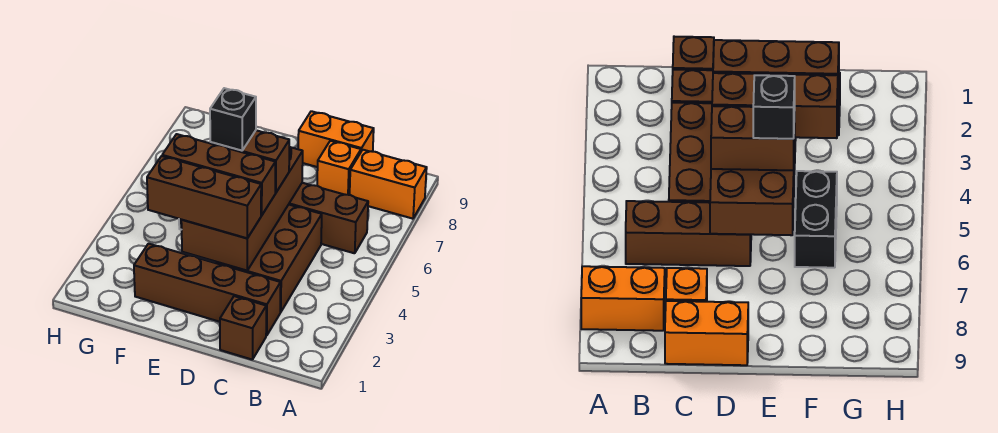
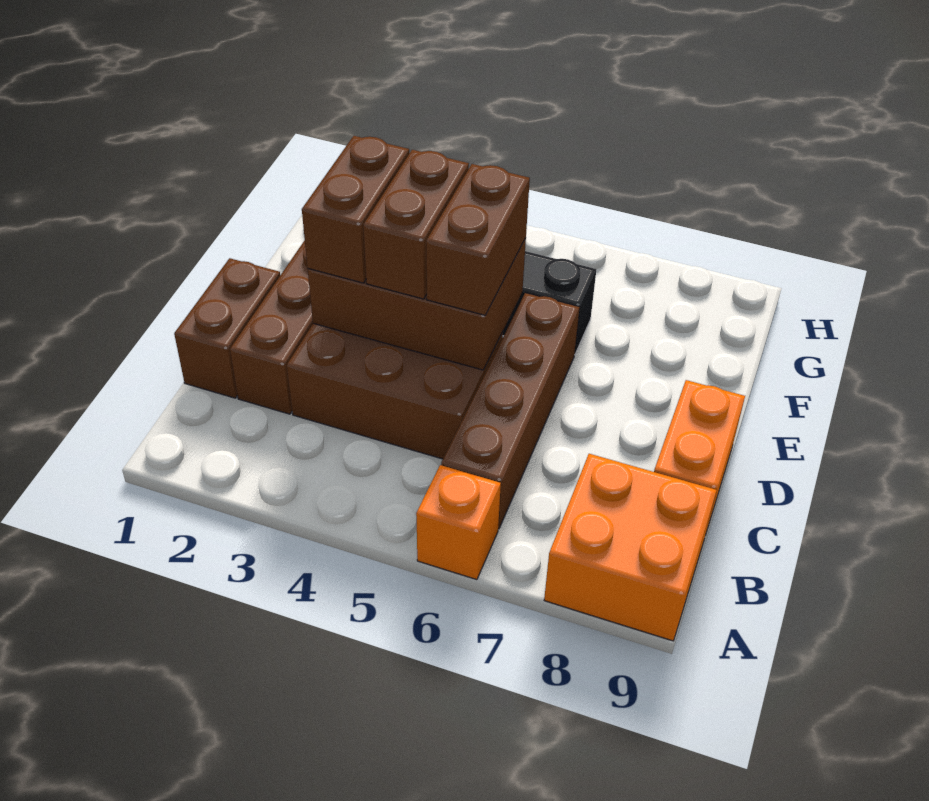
orange 1x2 brick [350,150,427,219] -> orange 2x2 brick [544,454,717,641]
brown 1x3 brick [289,183,368,253] -> brown 1x4 brick [441,293,580,529]
brown 1x1 brick [220,296,266,360] -> brown 1x2 brick [174,258,280,398]
orange 1x1 brick [317,141,361,195] -> orange 1x1 brick moved to [416,465,501,580]
brown 2x4 brick [181,147,303,271] -> brown 2x3 brick [308,238,526,370]
brown 1x3 brick [147,156,261,238] -> brown 1x2 brick [302,136,409,283]
brown 1x3 brick [162,134,275,215] -> brown 1x2 brick [363,150,469,299]
black 1x1 brick [210,88,256,151] -> none

